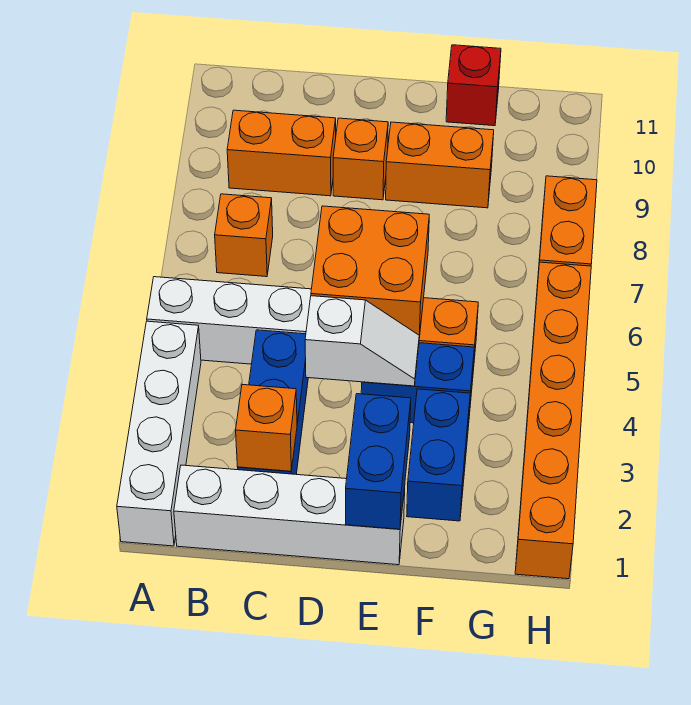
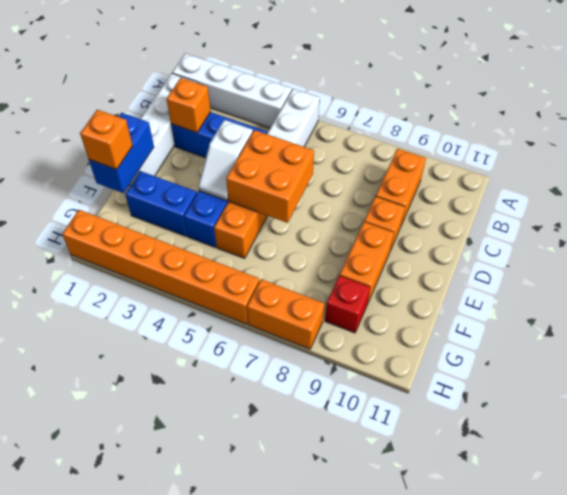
orange 1x1 brick [215,194,273,277] -> orange 1x1 brick moved to [80,110,133,169]
blue 1x2 brick [346,394,411,529] -> blue 1x2 brick turned to [89,113,154,193]
red 1x1 brick [446,45,501,126] -> red 1x1 brick moved to [325,275,370,333]

